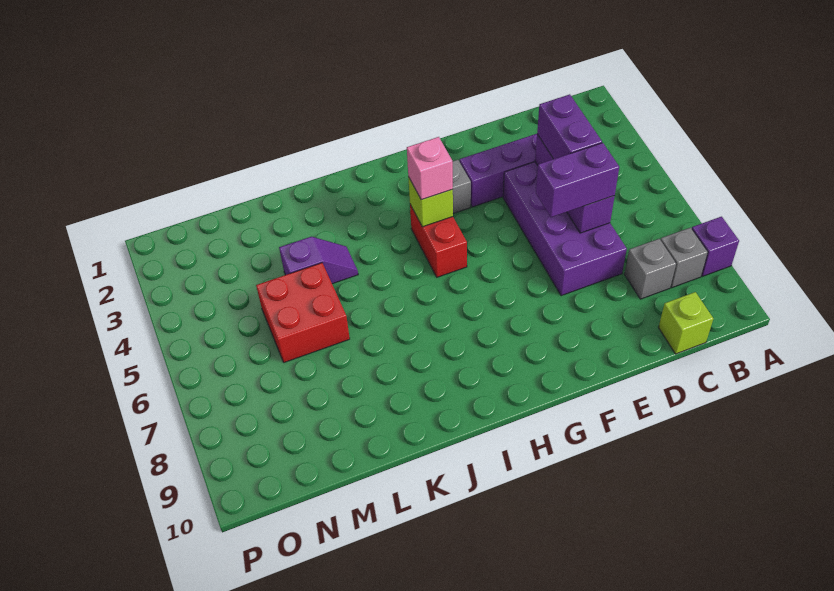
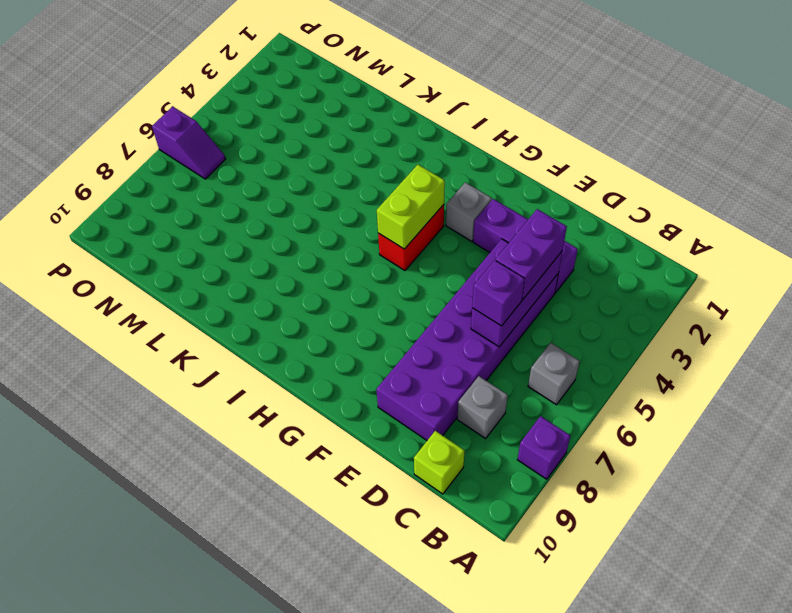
grey 1x1 brick [661,228,708,288] -> grey 1x1 brick moved to [528,343,580,405]
purple 2x4 brick [503,162,627,296] -> purple 2x6 brick [376,239,558,440]
purple 1x2 brick [536,143,619,217] -> purple 1x1 brick [472,260,525,326]
lime 1x1 brick [408,177,453,227] -> lime 1x2 brick [377,165,445,249]
pink 1x1 brick [407,137,453,200] -> none
purple 1x2 slope [279,237,358,284] -> purple 1x2 slope moved to [152,107,225,179]
red 2x2 brick [256,263,350,363] -> none

